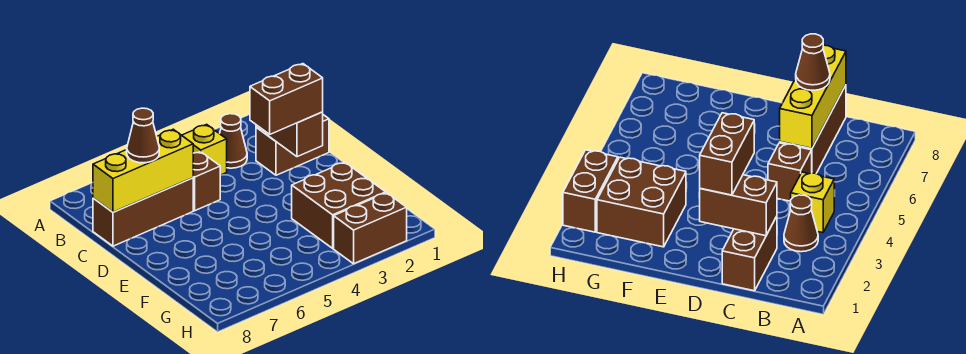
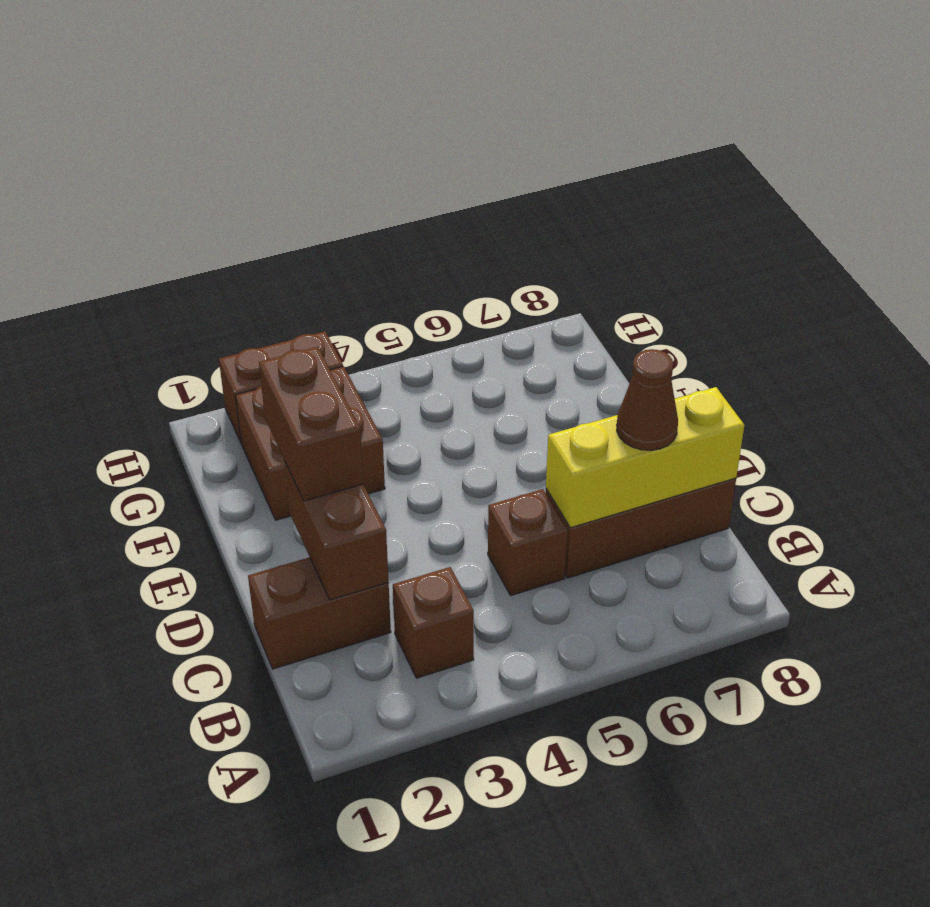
brown 1x1 cone [220,114,247,168] -> brown 1x1 brick [393,567,474,678]
yellow 1x1 brick [182,124,227,175] -> none
brown 1x2 brick [250,64,323,134] -> brown 1x2 brick turned to [259,347,363,501]

